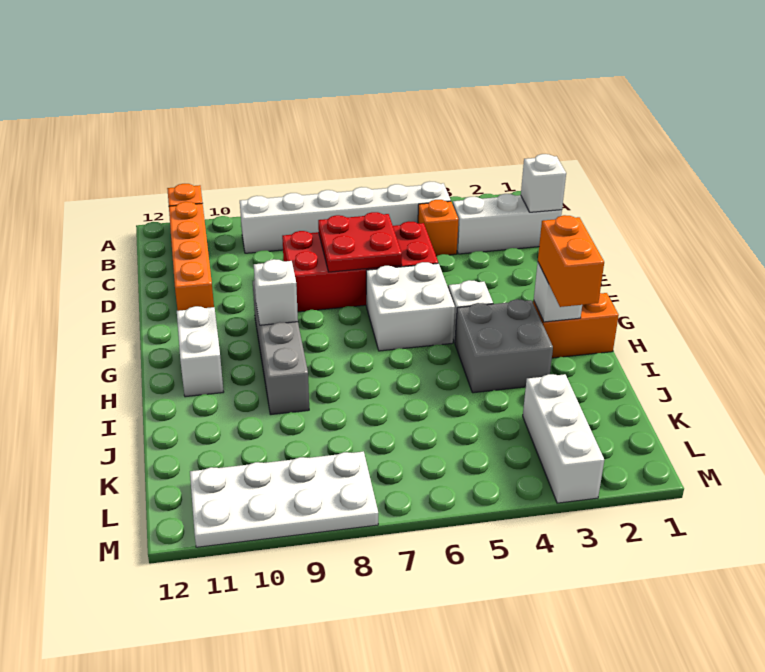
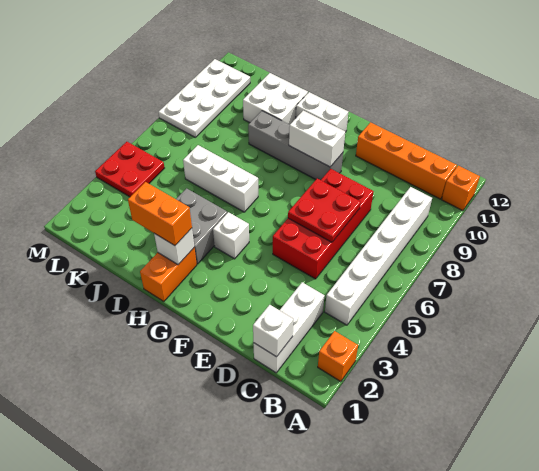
orange 1x1 brick [418,200,459,256] -> orange 1x1 brick moved to [318,331,358,382]
white 2x2 brick [366,262,455,351] -> white 2x2 brick moved to [243,73,308,125]
white 1x1 brick [254,259,298,325] -> white 1x2 brick [289,111,345,167]
white 1x3 brick [523,374,604,503] -> white 1x3 brick moved to [183,145,258,212]
none -> red 2x2 plate [95,142,164,197]

